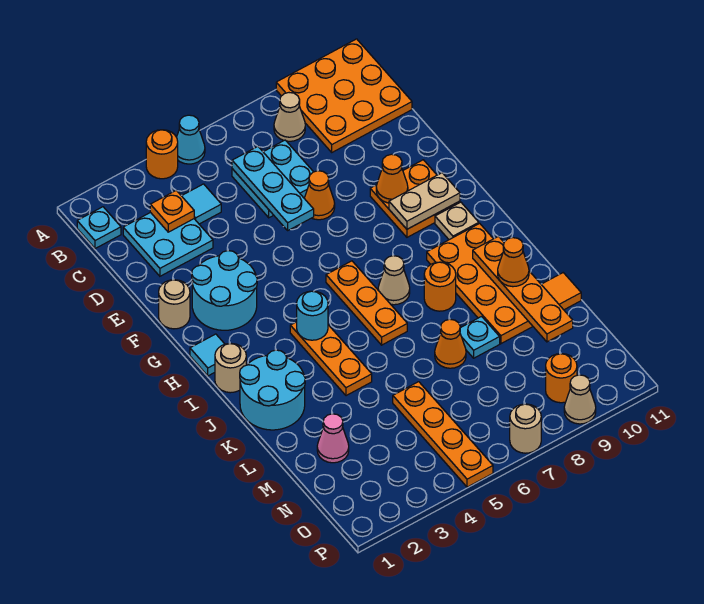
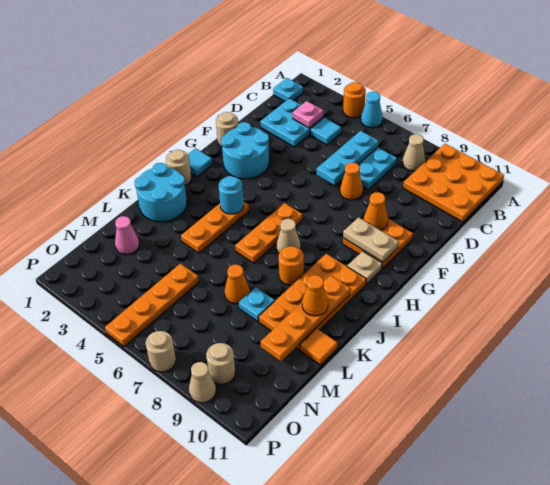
orange 1x1 plate [150,190,194,232] -> pink 1x1 plate [293,101,323,128]
orange 1x1 round brick [546,354,577,403] -> tan 1x1 round brick [206,343,235,384]

